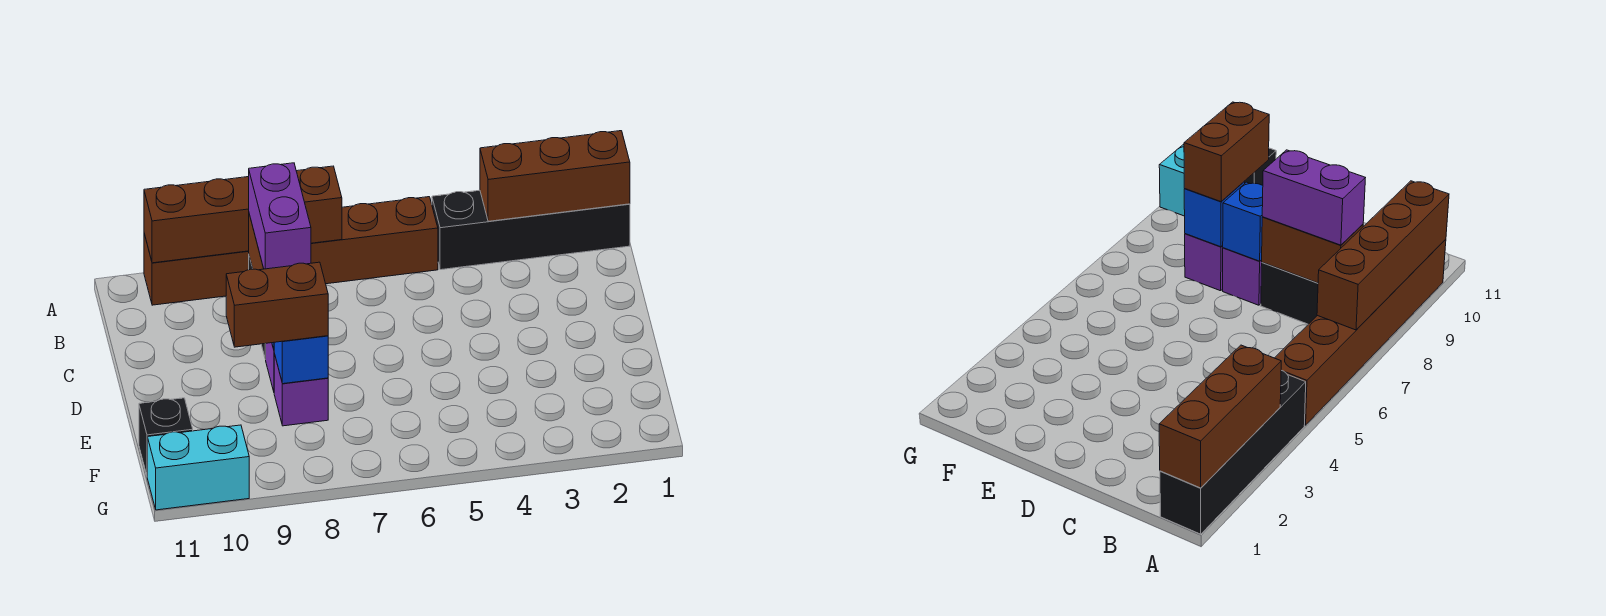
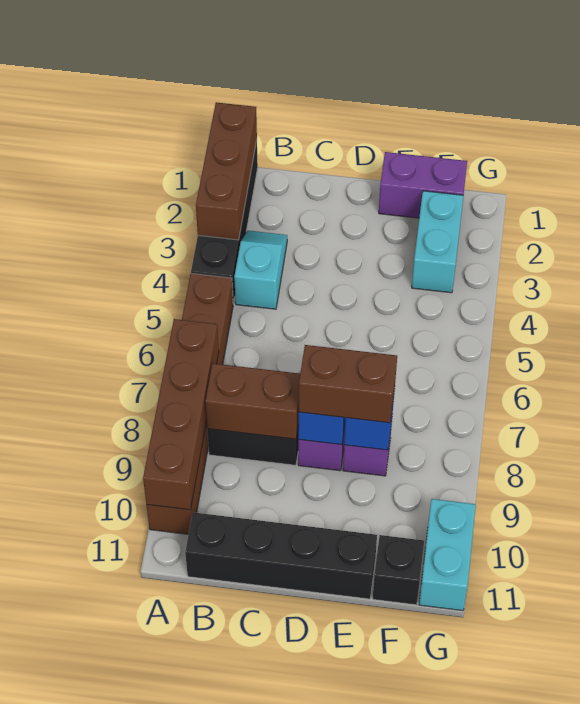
none -> cyan 1x2 slope [234,231,287,309]
purple 1x2 brick [249,163,311,269] -> purple 1x2 brick moved to [379,152,467,218]
none -> black 1x4 brick [185,512,377,599]
brown 1x2 brick [226,262,328,347] -> brown 1x2 brick turned to [299,345,397,423]
none -> cyan 1x2 brick [412,191,463,293]

